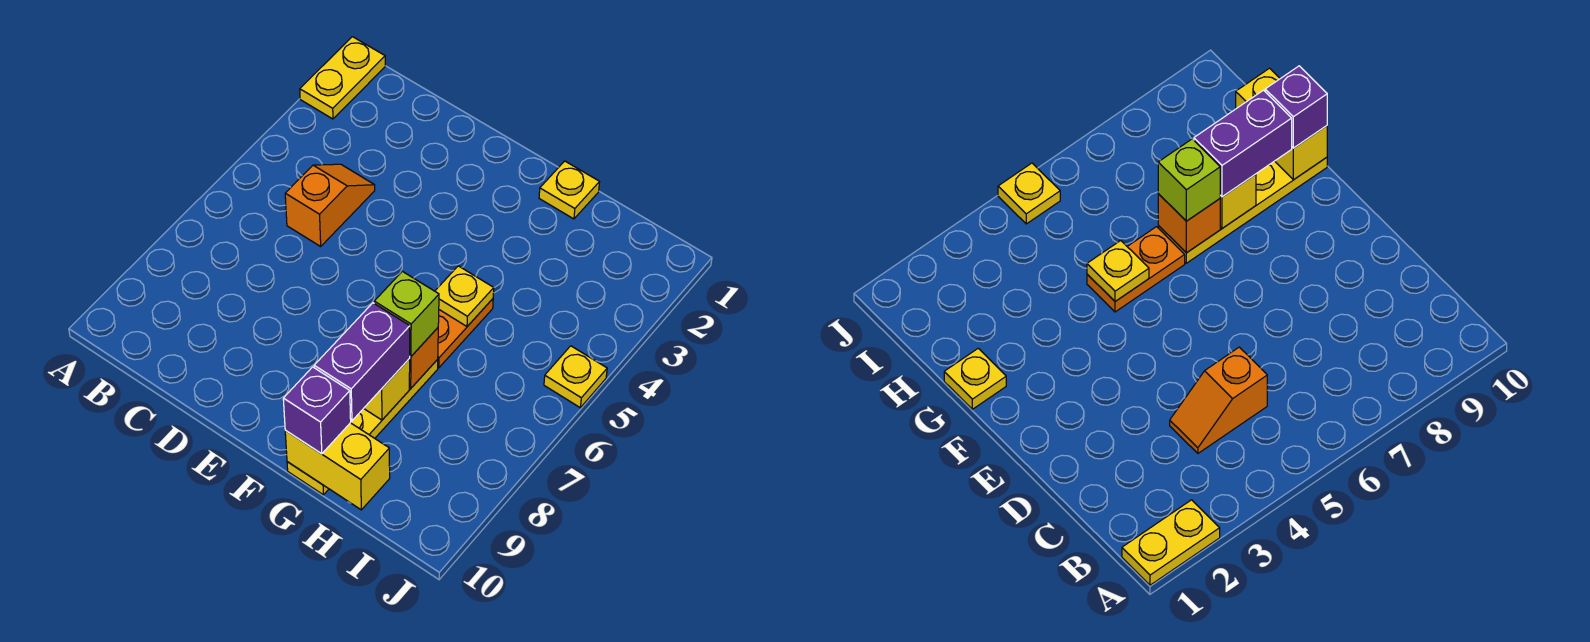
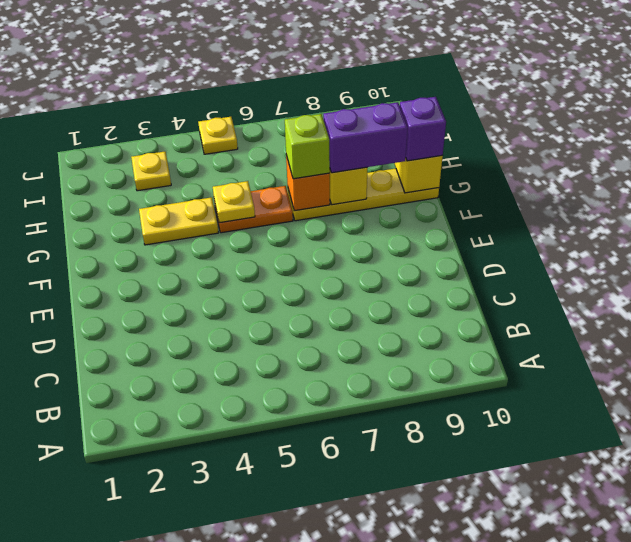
yellow 1x2 plate [300,37,385,119] -> yellow 1x2 plate moved to [139,197,218,245]
orange 1x2 slope [285,164,375,246] -> none
yellow 1x1 plate [539,161,600,219] -> yellow 1x1 plate moved to [131,152,171,191]

